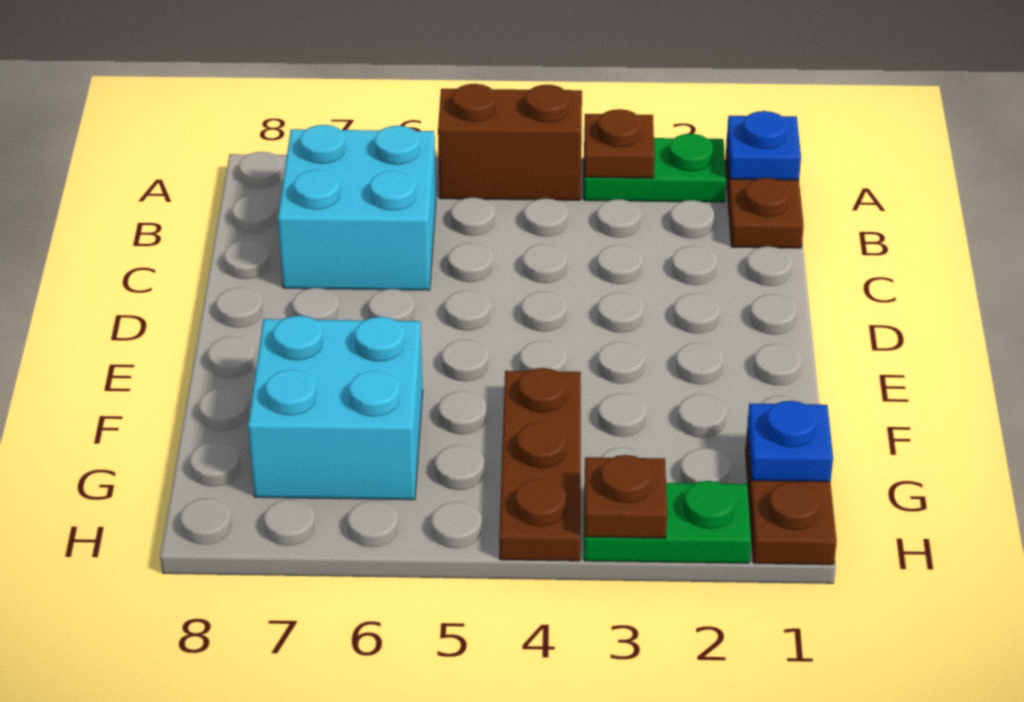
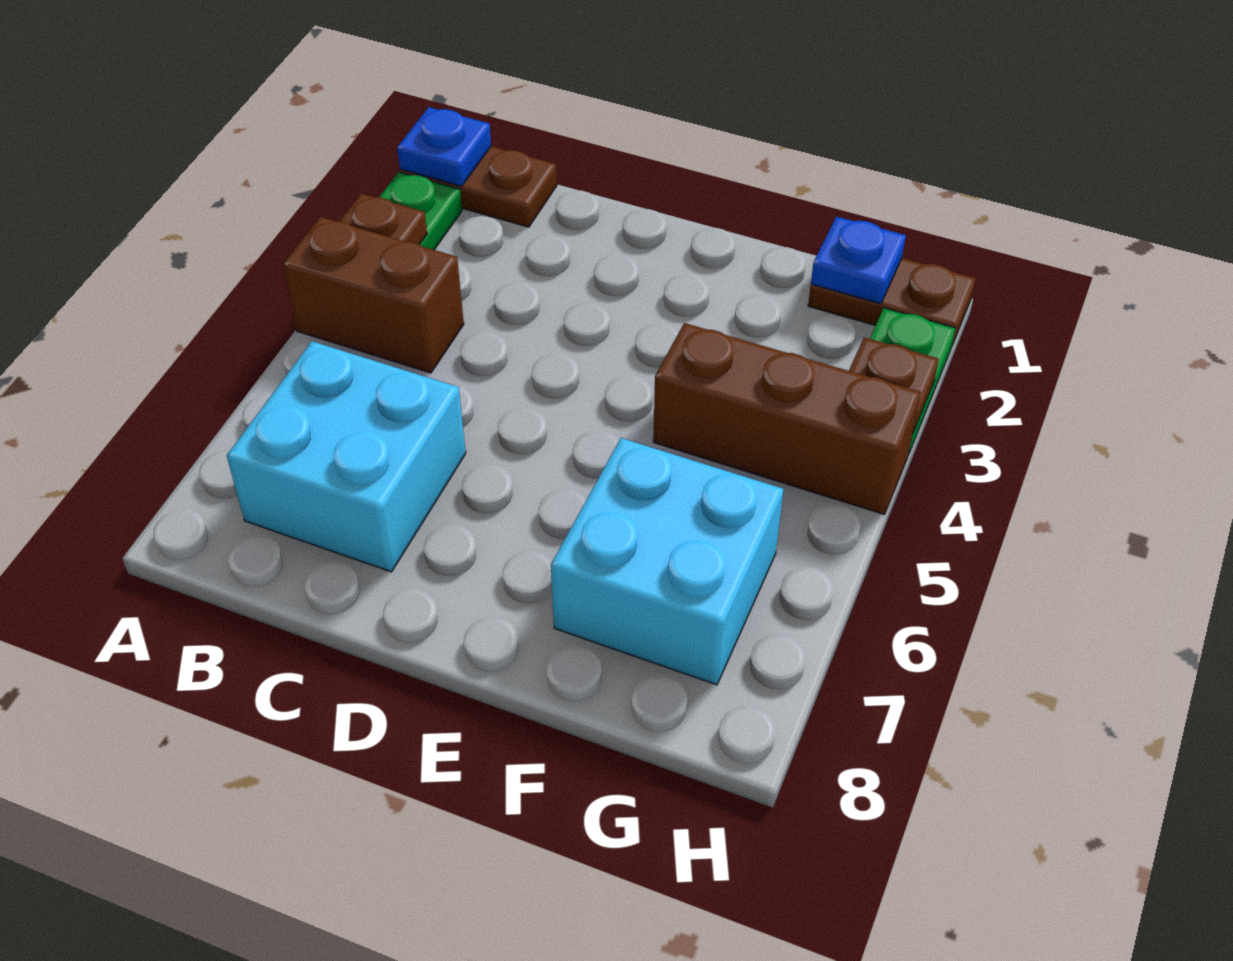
brown 1x2 brick [438,84,582,200] -> brown 1x2 brick turned to [283,217,464,373]
brown 1x3 plate [499,368,581,561] -> brown 1x3 brick [653,323,921,514]

